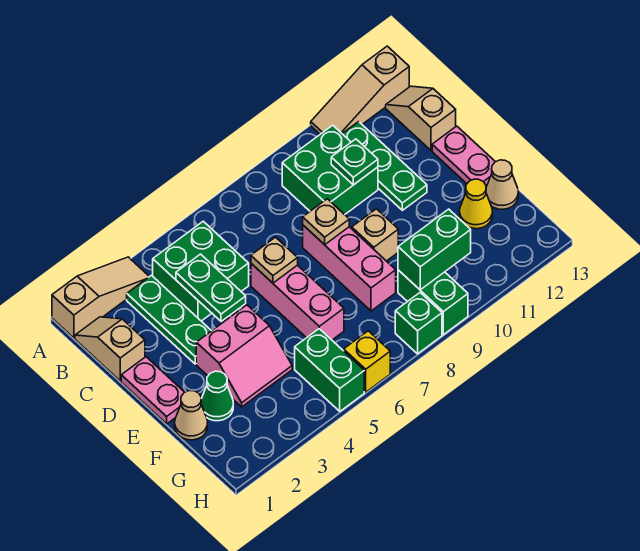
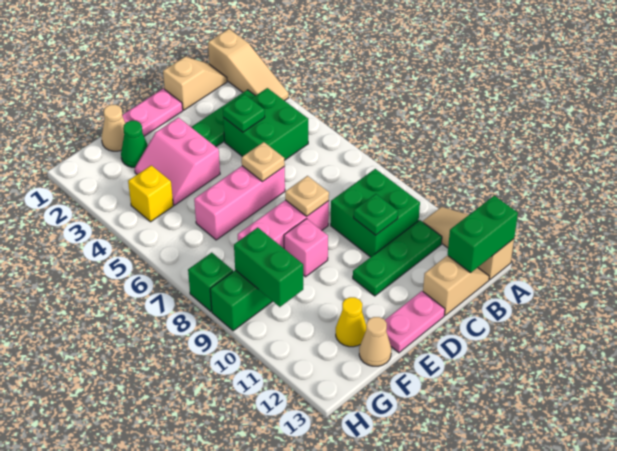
green 1x2 plate [176,254,246,322] -> green 1x1 plate [223,94,265,132]
tan 1x1 brick [352,209,398,261] -> pink 1x1 brick [284,219,328,277]
green 1x2 brick [295,329,364,411] -> green 1x2 brick moved to [447,196,518,272]
yellow 1x1 brick [344,331,390,392] -> yellow 1x1 brick moved to [128,165,173,222]

